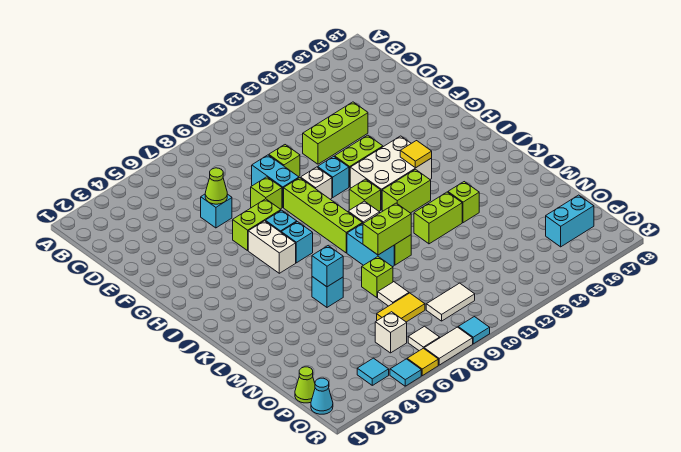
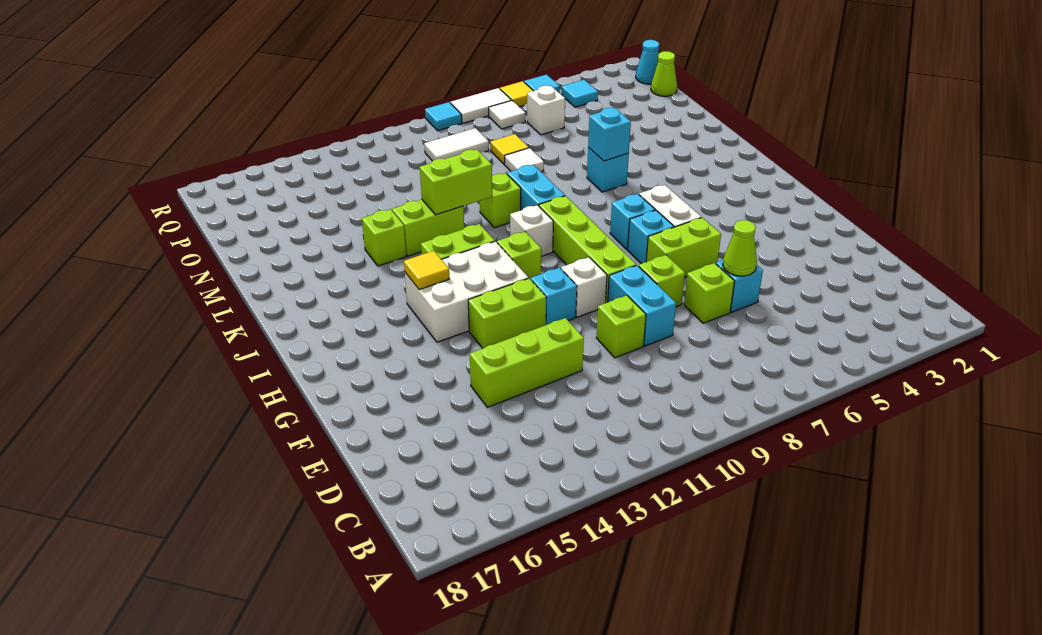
lime 1x2 brick [363,203,411,255] -> lime 1x2 brick moved to [420,149,492,215]
lime 1x1 brick [362,257,393,298] -> lime 1x1 brick moved to [684,263,735,323]
yellow 1x2 tile [377,293,425,322] -> yellow 1x1 tile [490,134,529,164]
cyan 1x2 brick [546,195,594,247] -> none

